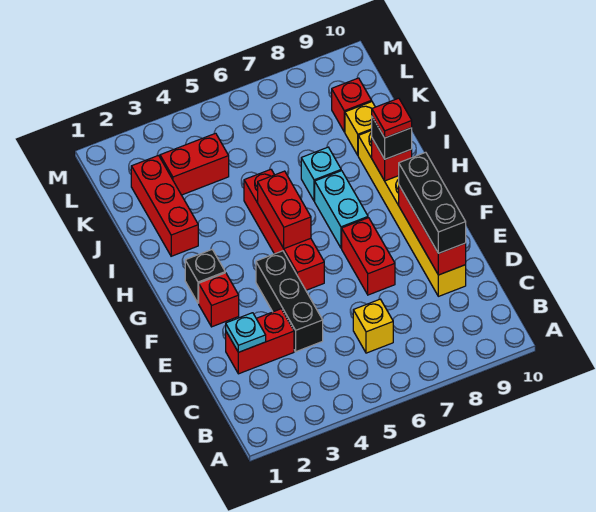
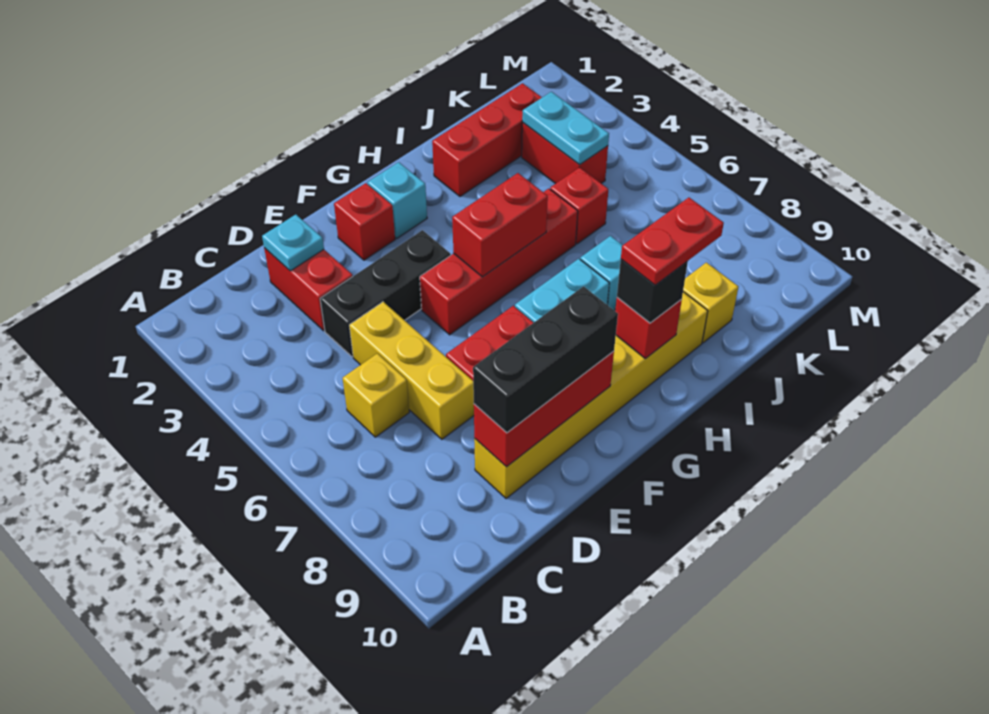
none -> yellow 1x3 brick [349,302,474,439]
black 1x1 brick [185,250,225,303] -> cyan 1x1 brick [368,162,427,238]
red 1x1 plate [372,98,412,138] -> red 1x2 plate [621,198,724,285]
none -> cyan 1x2 plate [522,92,609,165]
red 1x1 brick [332,78,372,132] -> red 1x1 brick moved to [550,167,608,244]

